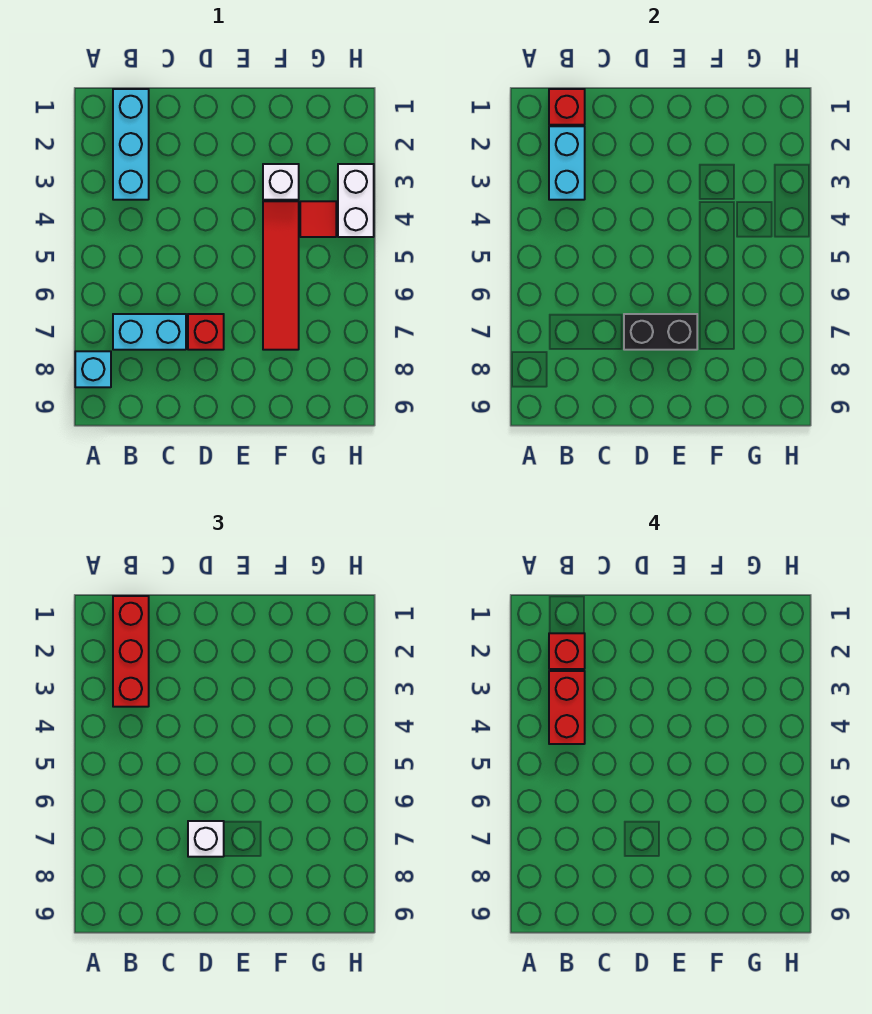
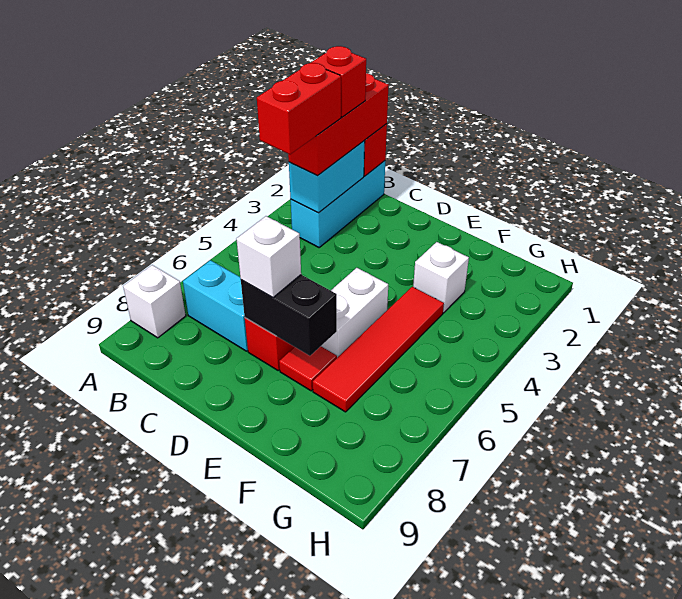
cyan 1x1 brick [75,351,111,387] -> white 1x1 brick [123,265,186,338]
red 1x1 tile [300,201,336,237] -> red 1x1 tile moved to [279,346,337,391]
white 1x2 brick [338,164,374,237] -> white 1x2 brick moved to [321,268,388,357]

